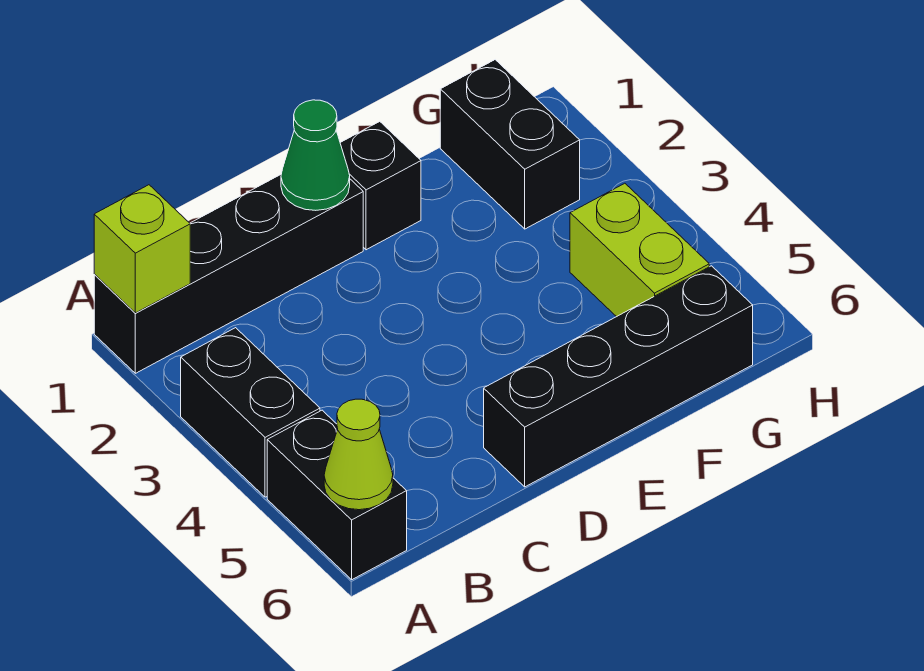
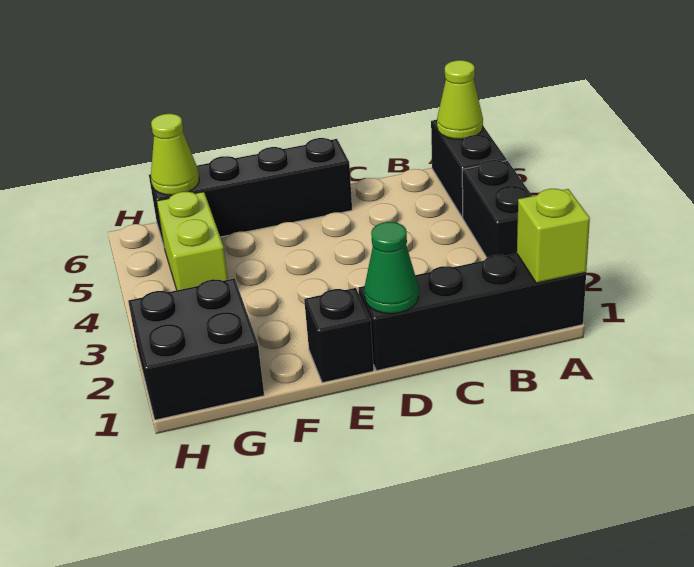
black 1x2 brick [440,60,580,229] -> black 2x2 brick [128,278,264,420]
none -> lime 1x1 cone [151,114,199,195]

